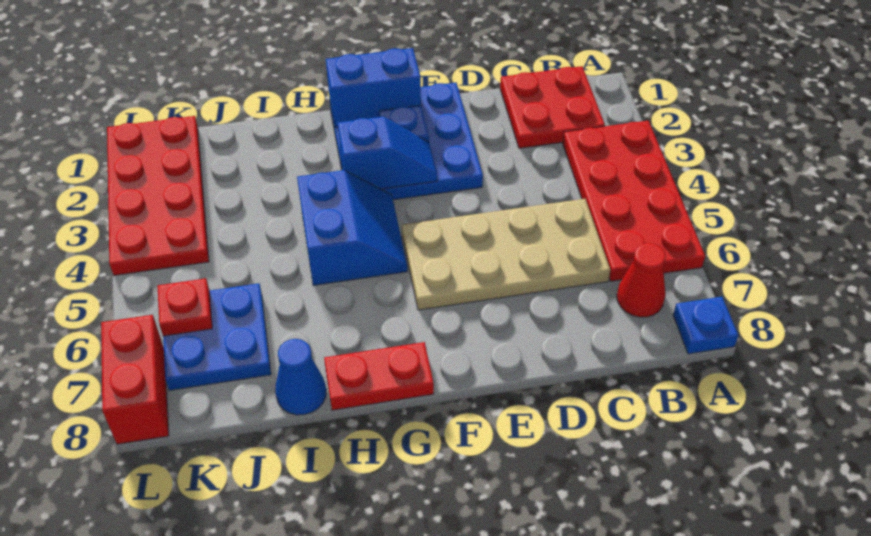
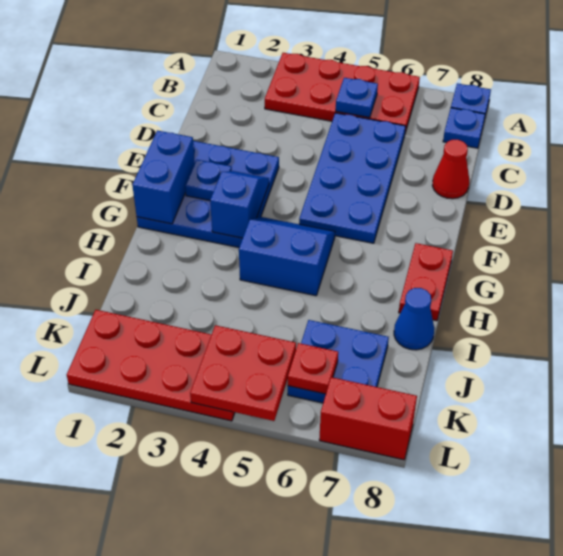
red 2x2 plate [500,66,605,148] -> red 2x2 plate moved to [190,325,296,421]
none -> blue 1x1 plate [336,78,378,118]
red 1x1 cone [617,243,666,317] -> red 1x1 cone moved to [432,140,469,199]
none -> blue 1x1 plate [443,108,485,148]
tan 2x4 plate [402,199,610,310] -> blue 2x4 plate [299,113,406,243]

